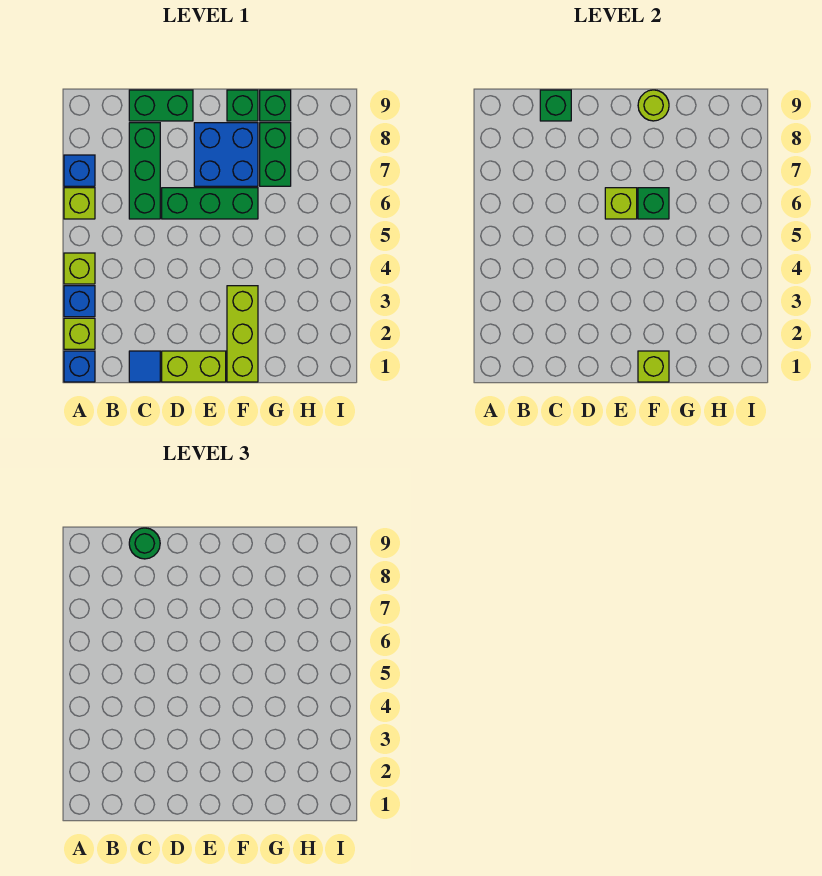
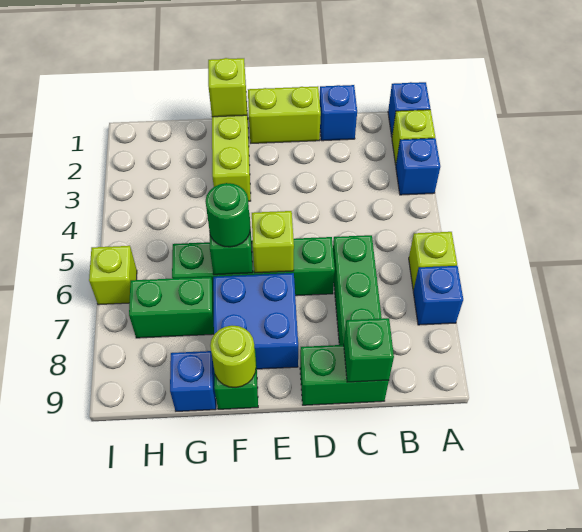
lime 1x1 brick [64,253,95,284] -> lime 1x1 brick moved to [89,246,137,305]
blue 1x1 tile [129,351,160,382] -> blue 1x1 brick [319,85,357,141]
green 1x1 round brick [129,528,160,559] -> green 1x1 round brick moved to [205,183,250,247]
green 1x3 brick [162,188,258,219] -> green 1x4 brick [172,237,335,296]
green 1x2 brick [260,123,291,186] -> green 1x2 brick turned to [129,277,214,338]
green 1x1 brick [260,90,291,121] -> blue 1x1 brick [170,351,216,411]

